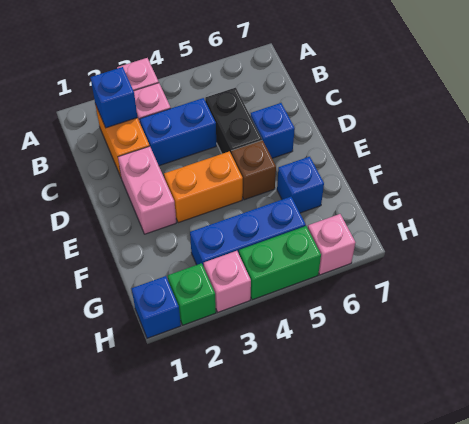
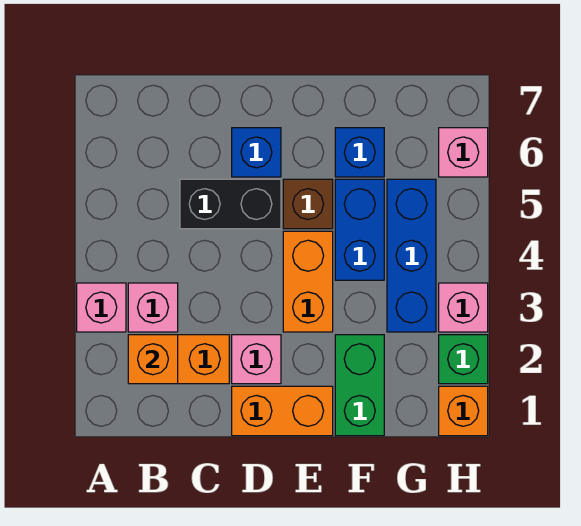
blue 1x1 brick [90,67,137,128] -> orange 1x1 brick [128,335,178,384]
blue 1x2 brick [140,98,216,166] -> blue 1x2 brick moved to [335,179,384,280]
none -> orange 1x2 brick [232,386,333,436]
pink 1x2 brick [118,146,176,234] -> pink 1x1 brick [232,335,281,384]
blue 1x1 brick [131,276,181,338] -> orange 1x1 brick [439,386,488,436]
green 1x2 brick [239,226,321,300] -> green 1x2 brick moved to [335,335,384,436]

